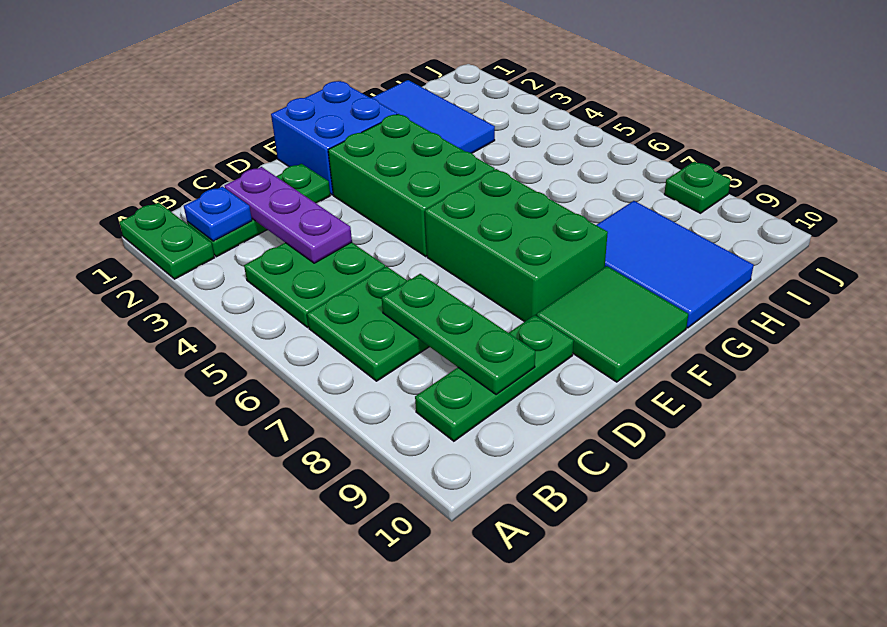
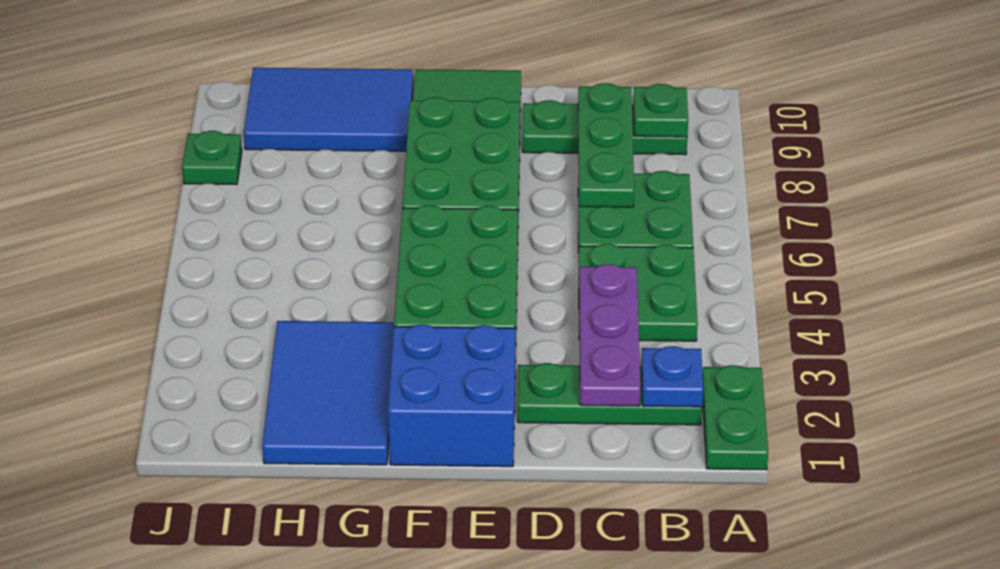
none -> green 1x1 plate [633,84,688,137]
blue 2x3 tile [597,201,754,328] -> blue 2x3 tile turned to [244,68,413,151]

